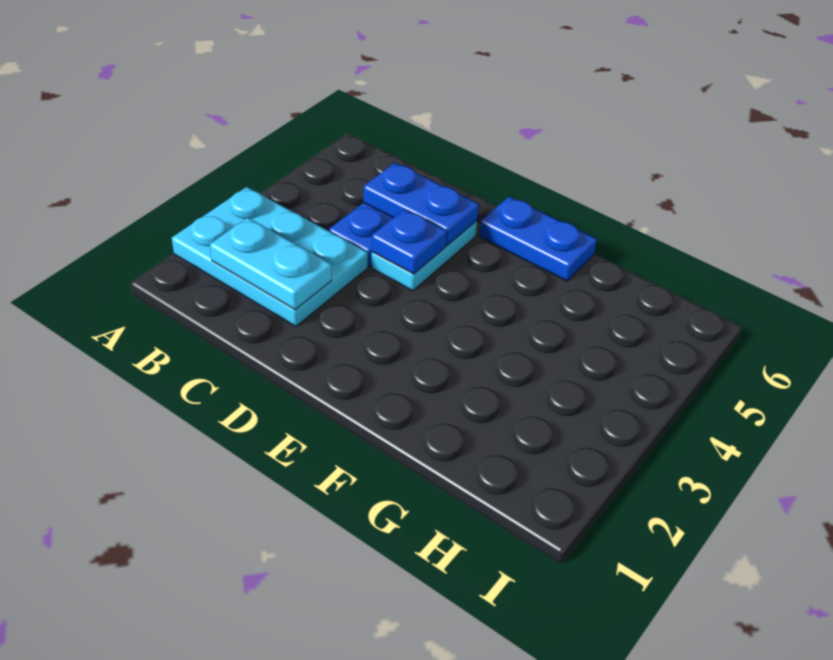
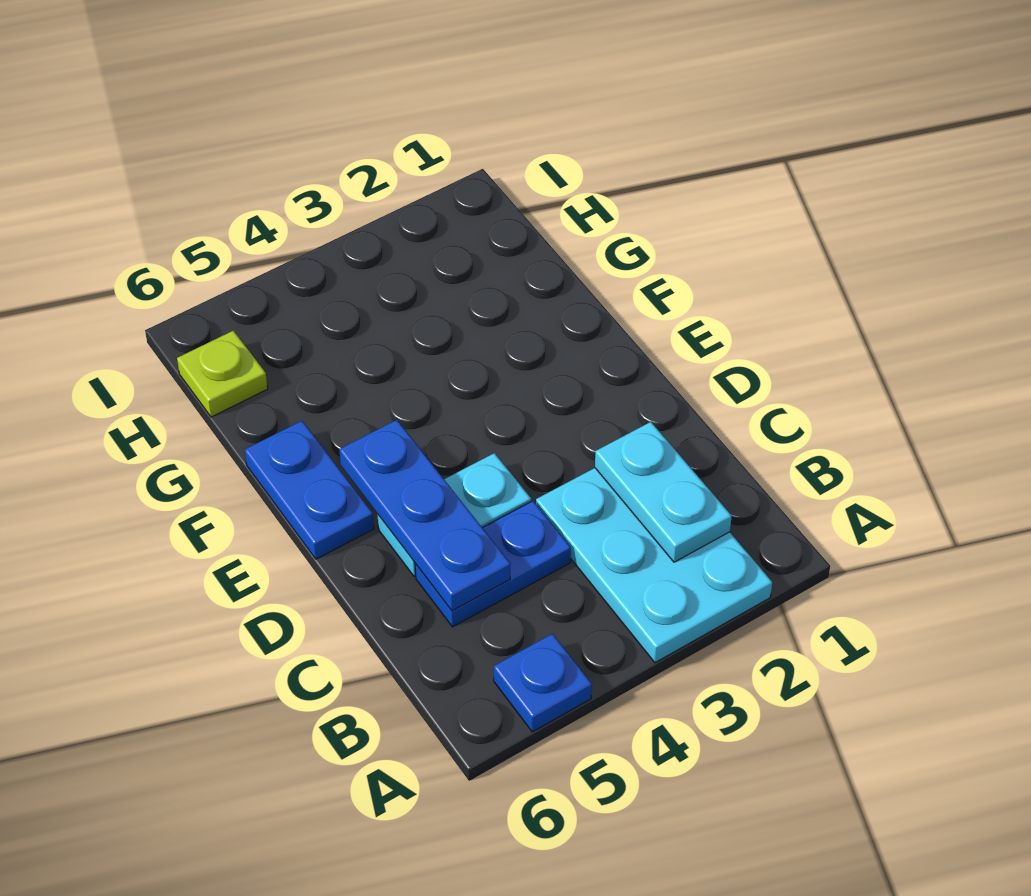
blue 1x2 plate [363,163,479,246] -> blue 1x3 plate [339,420,510,611]
blue 1x1 plate [372,209,447,274] -> blue 1x1 plate moved to [494,634,592,732]
none -> lime 1x1 plate [177,331,268,417]

